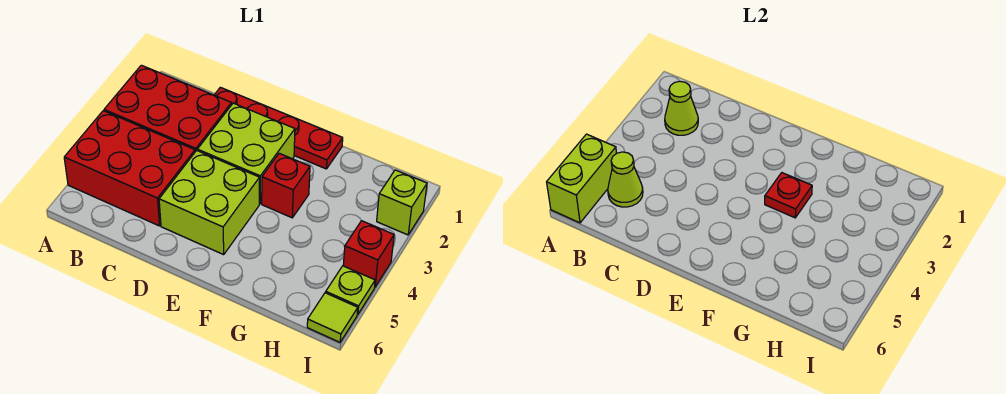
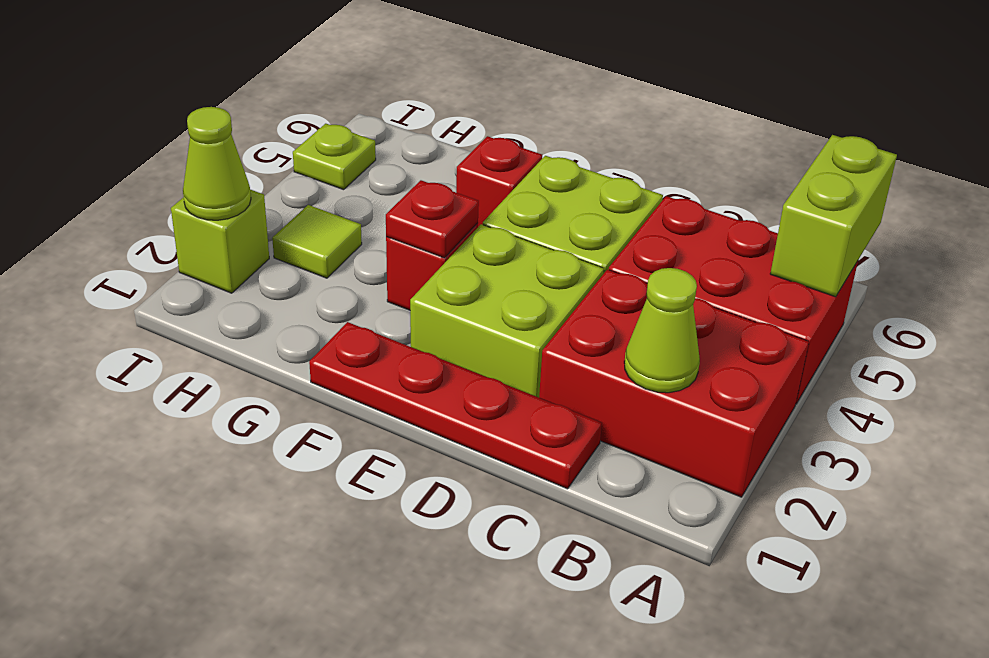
lime 1x1 cone [608,152,643,207] -> lime 1x1 cone moved to [183,107,251,220]
red 1x1 brick [343,221,394,287] -> red 1x1 brick moved to [456,136,542,227]
lime 1x1 tile [307,293,358,342] -> lime 1x1 tile moved to [272,205,362,278]

